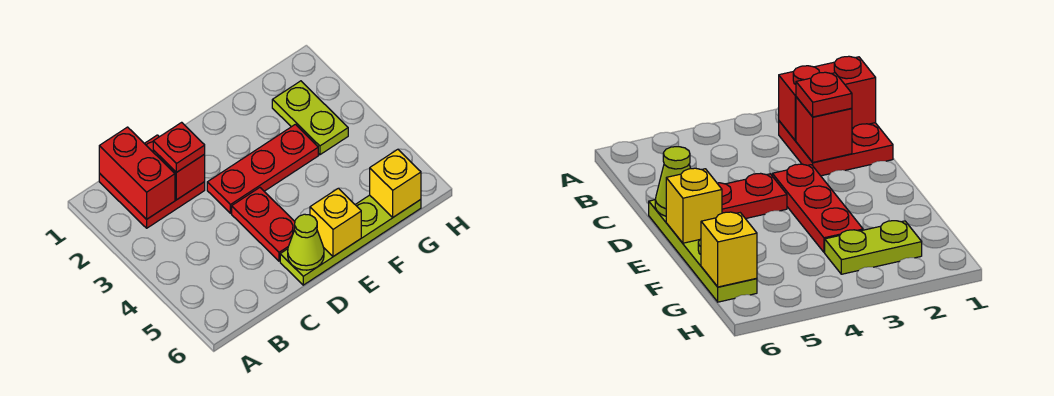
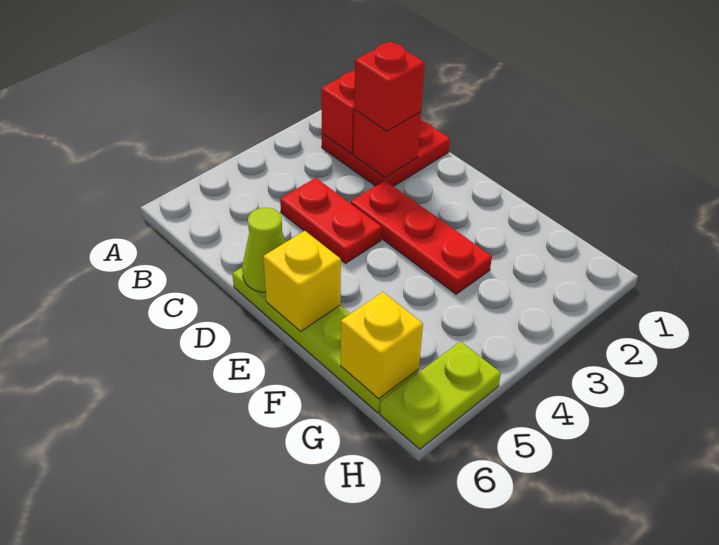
red 1x1 plate [153,122,205,172] -> red 1x1 brick [354,42,425,131]
red 1x2 plate [232,188,295,261] -> red 1x2 plate turned to [280,178,382,263]
lime 1x2 plate [272,81,348,155] -> lime 1x2 plate moved to [380,341,501,449]

